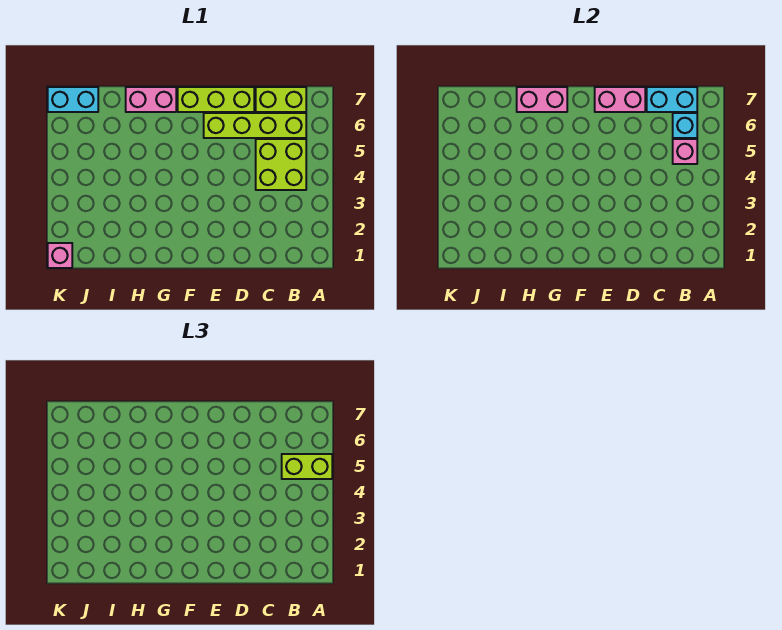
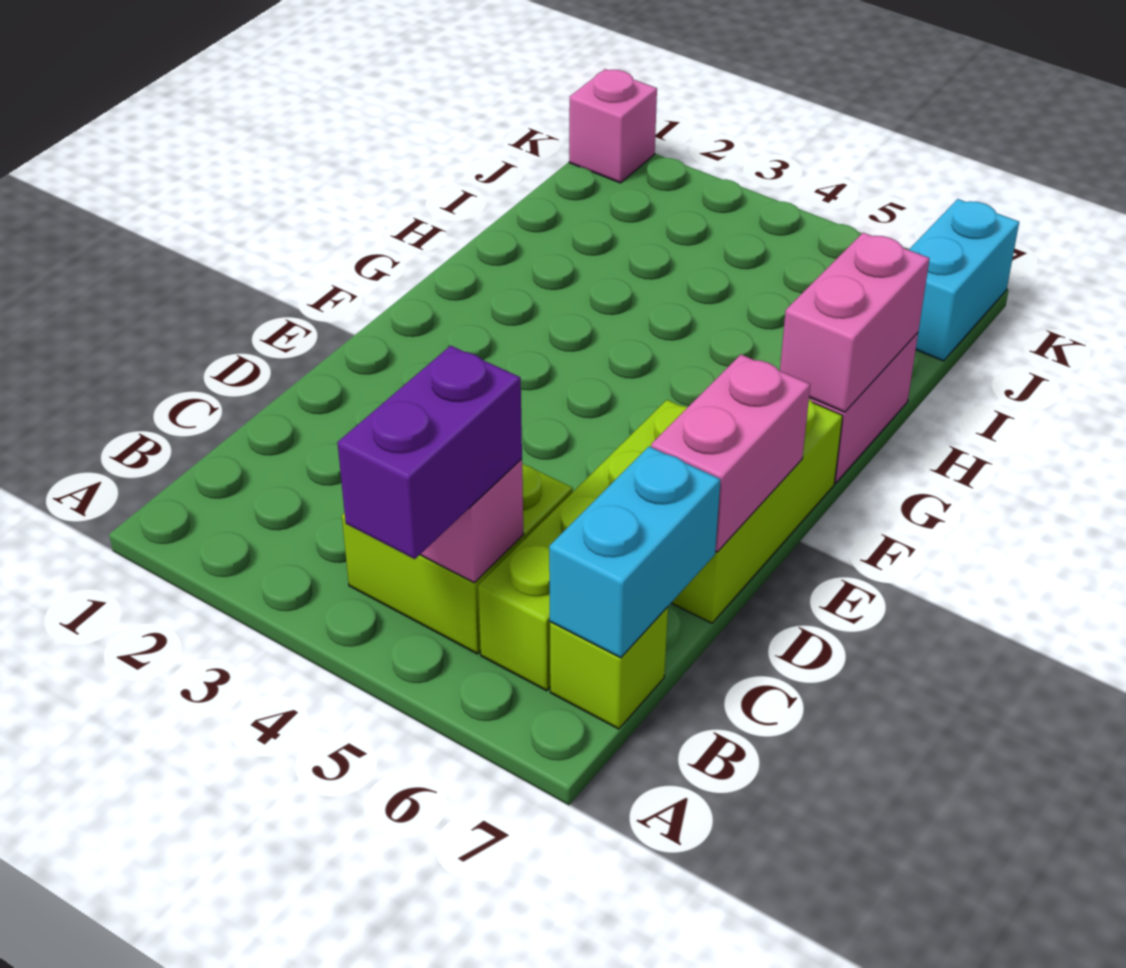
lime 1x2 brick [282,454,332,479] -> purple 1x2 brick [337,346,522,559]
cyan 1x1 brick [673,113,697,138] -> none
lime 1x2 brick [256,87,306,112] -> lime 1x1 brick [550,607,668,729]

